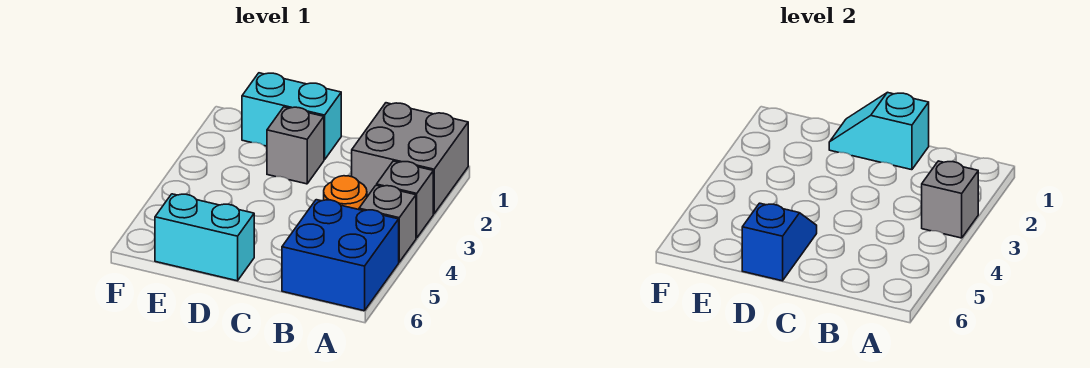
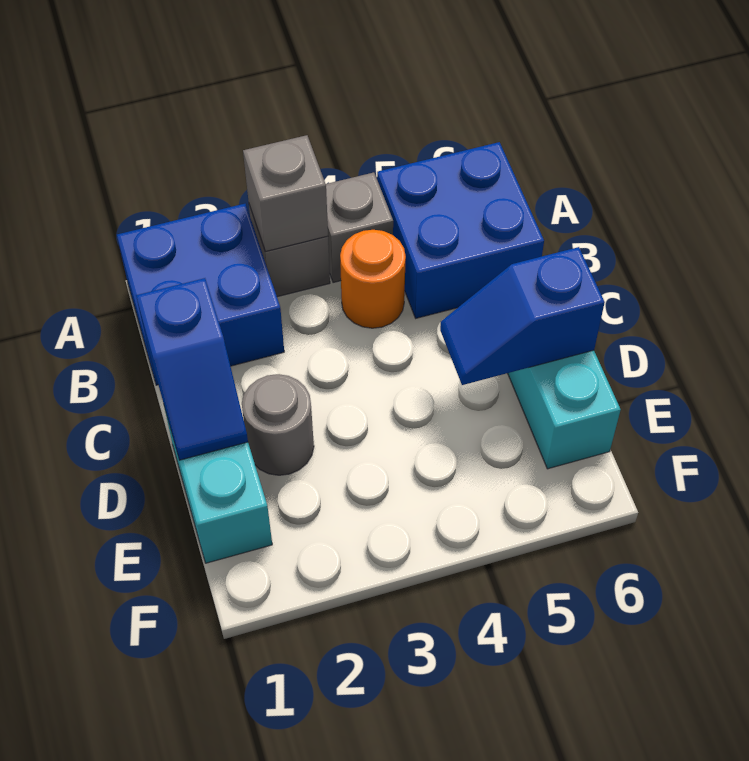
grey 2x2 brick [352,103,468,214] -> blue 2x2 brick [117,204,284,385]
cyan 1x2 slope [829,92,929,170] -> blue 1x2 slope [136,278,248,460]
grey 1x1 brick [267,107,324,184] -> grey 1x1 round brick [242,374,314,475]

